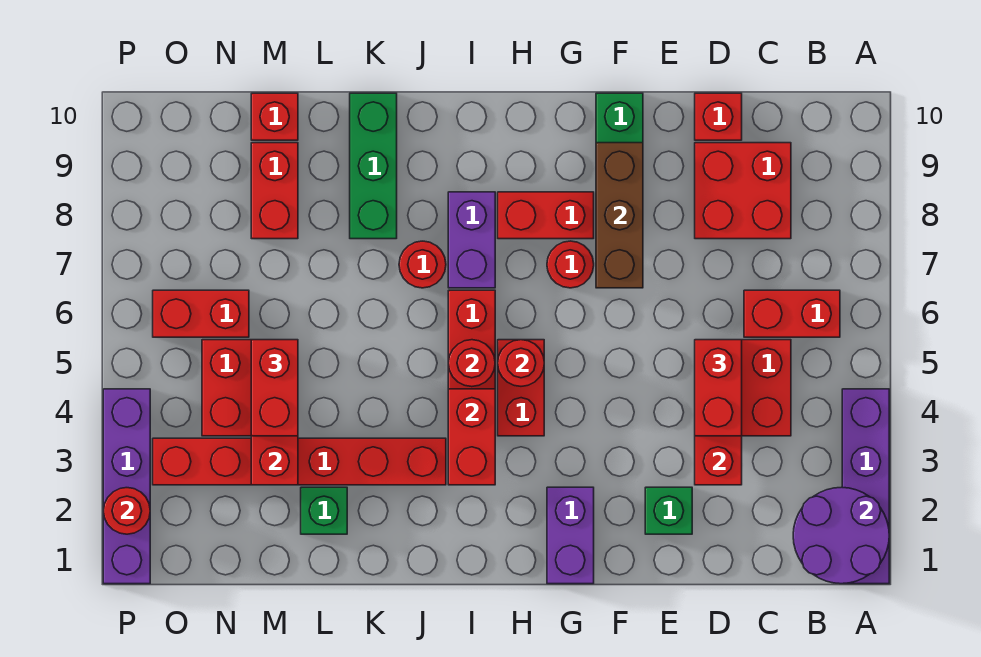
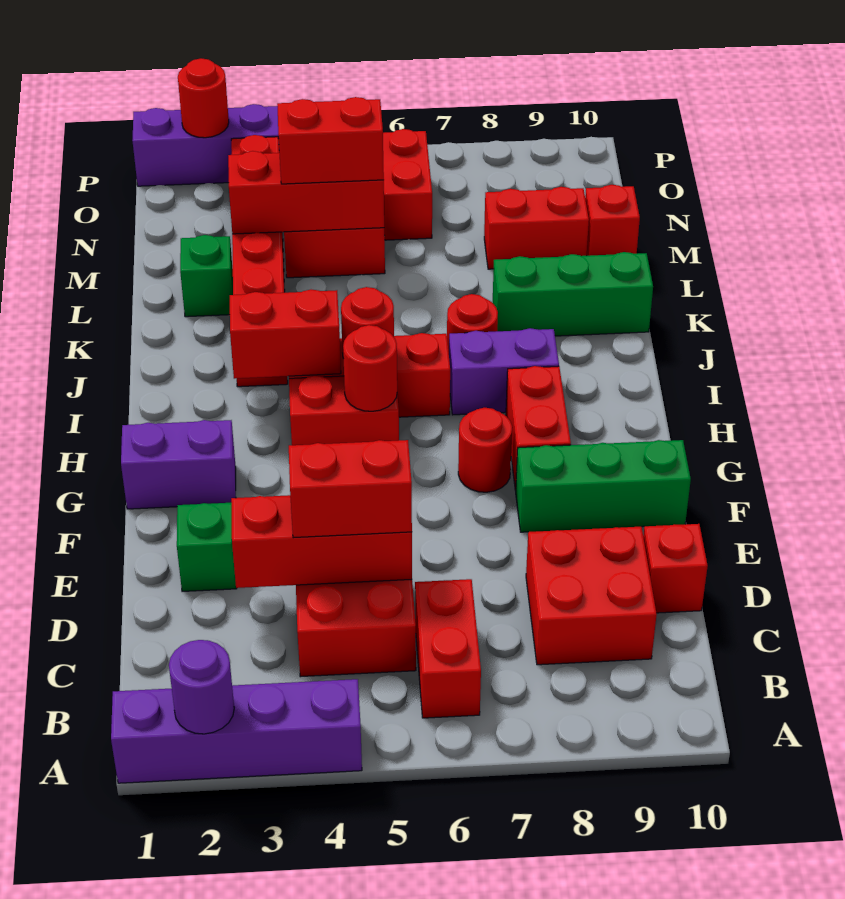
purple 2x2 round brick [793,487,889,584] -> purple 1x1 round brick [169,640,234,734]
brown 1x3 brick [596,143,643,288] -> none

